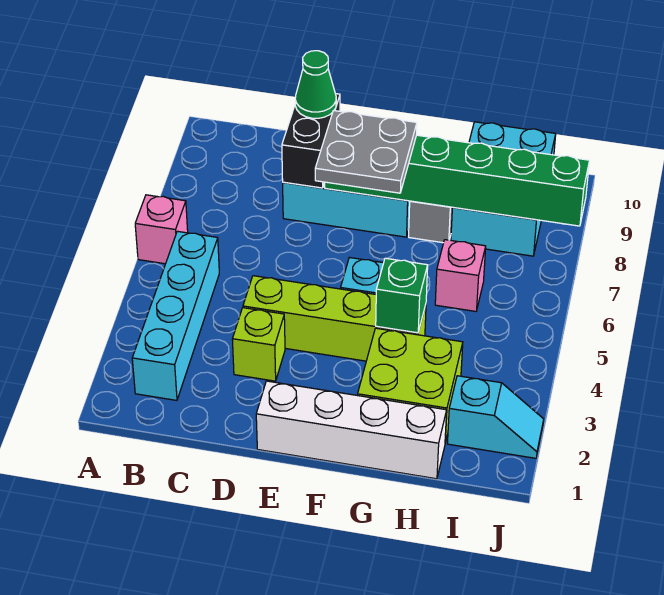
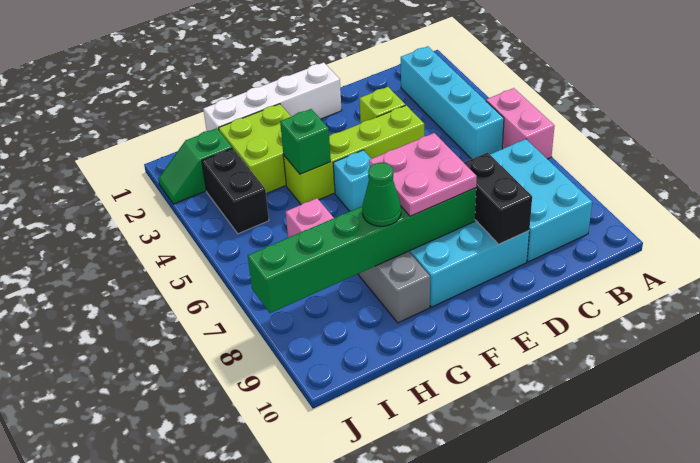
pink 1x1 brick [135,195,188,264] -> pink 1x2 brick [486,88,555,159]
green 1x1 cone [295,51,336,118] -> green 1x1 cone moved to [362,162,401,226]
grey 2x2 plate [315,111,417,193] -> pink 2x2 plate [369,133,477,216]
cyan 2x3 brick [451,122,556,256] -> cyan 2x3 brick moved to [490,139,592,262]
cyan 1x2 slope [447,376,544,458] -> green 1x2 slope [158,128,232,204]
none -> black 1x2 brick [202,148,269,234]

